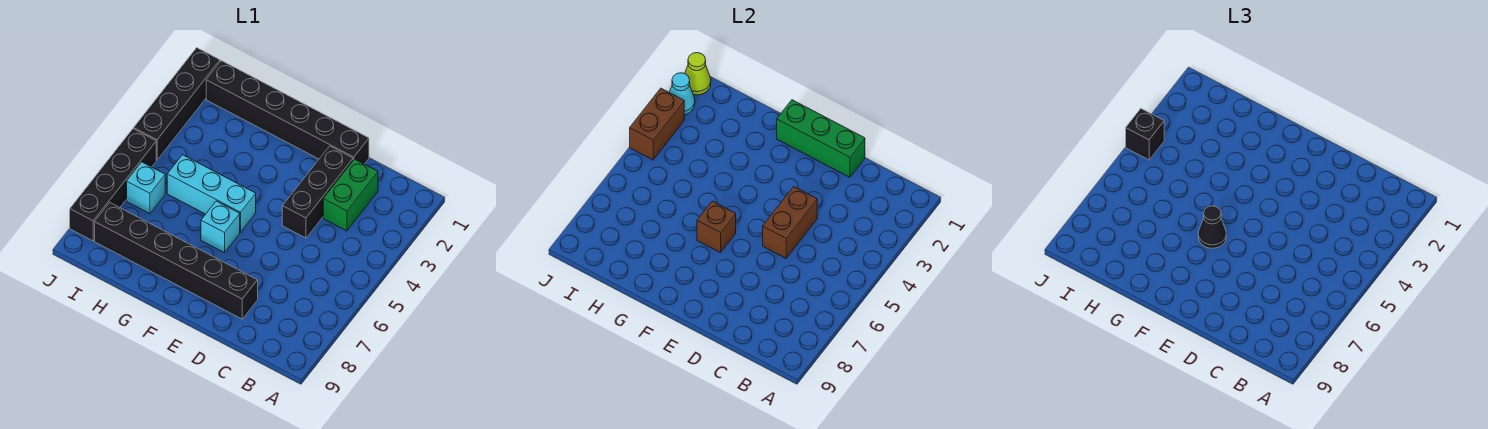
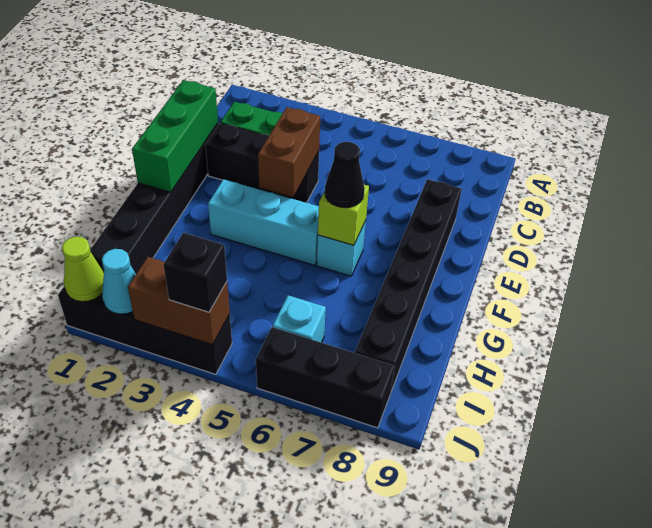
brown 1x2 brick [763,187,817,258] -> brown 1x2 brick turned to [258,107,320,197]
cyan 1x3 brick [167,155,256,232] -> cyan 1x3 brick turned to [208,179,319,265]
brown 1x1 brick [697,201,736,253] -> lime 1x1 brick [318,185,369,245]
black 1x4 brick [70,129,156,241] -> black 1x3 brick [256,327,395,428]

